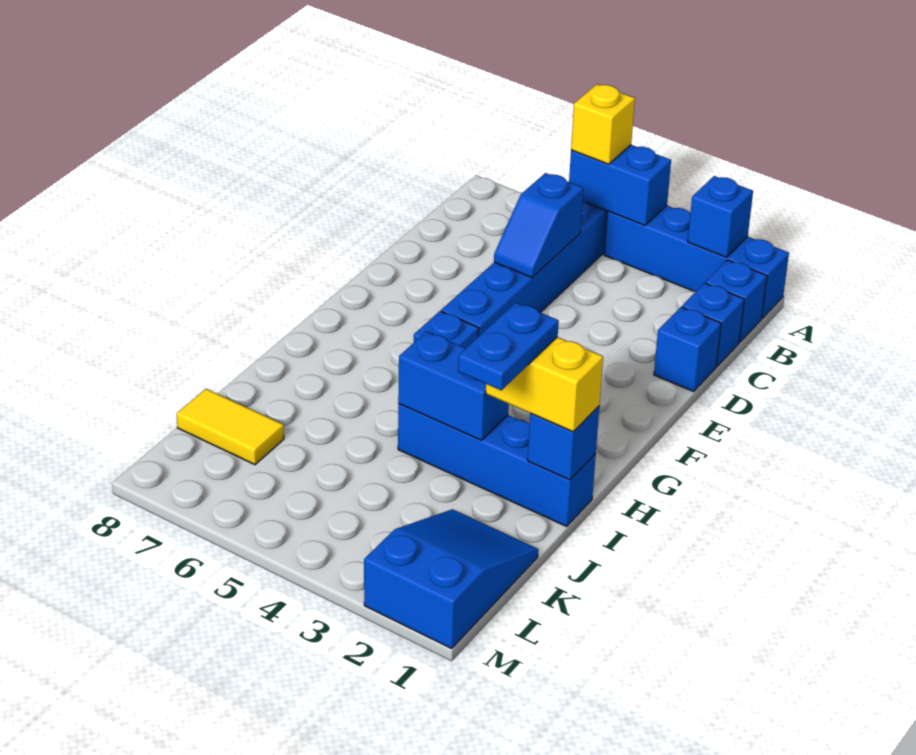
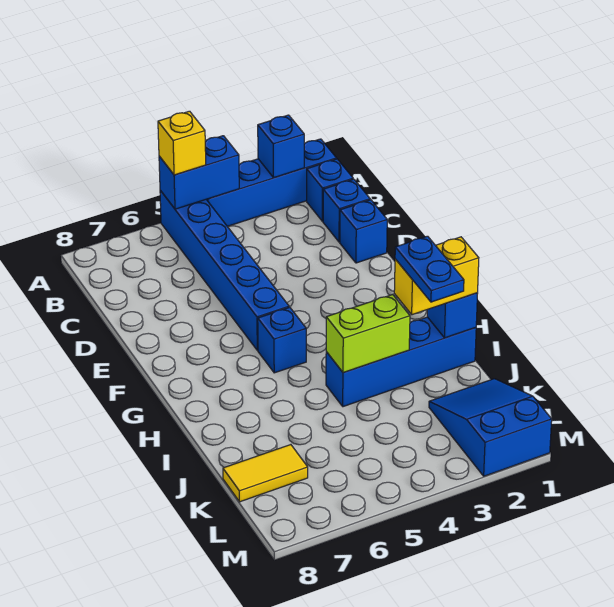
blue 1x2 slope [494,173,583,278] -> none
blue 1x2 brick [398,331,509,440] -> lime 1x2 brick [326,295,410,373]

